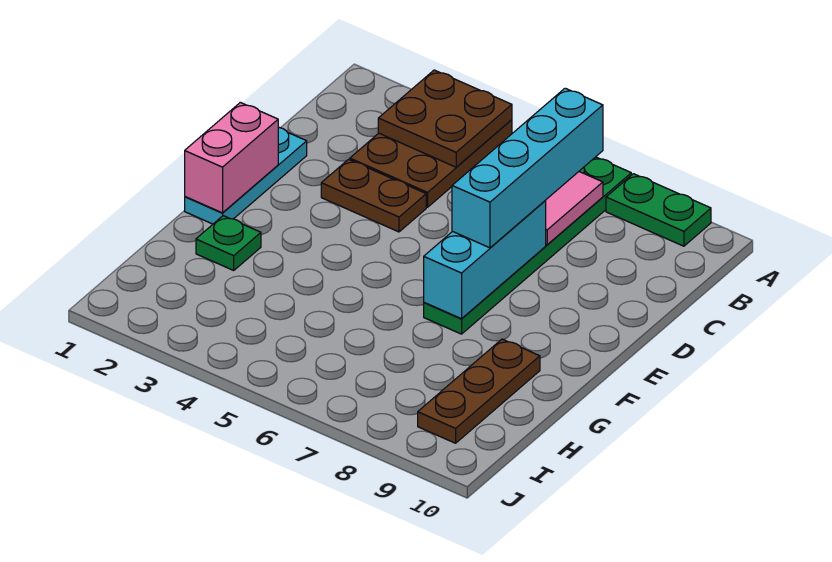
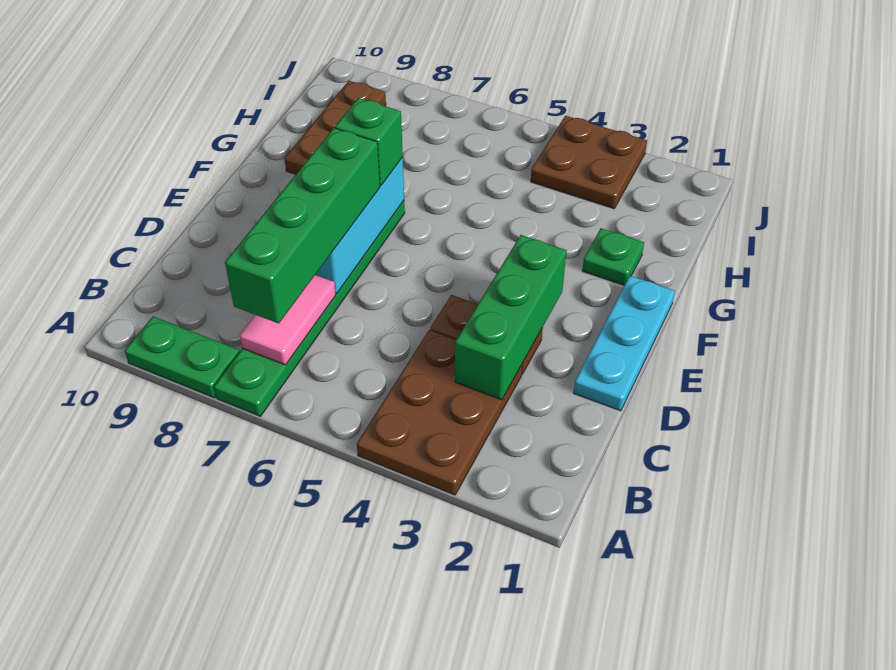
brown 2x2 plate [378,70,512,167] -> brown 2x2 plate moved to [531,116,647,209]
cyan 1x4 brick [452,88,603,248] -> green 1x4 brick [225,128,380,324]
none -> green 1x3 brick [455,235,567,400]
pink 1x2 brick [185,102,278,213] -> none
none -> green 1x1 brick [335,98,403,186]

